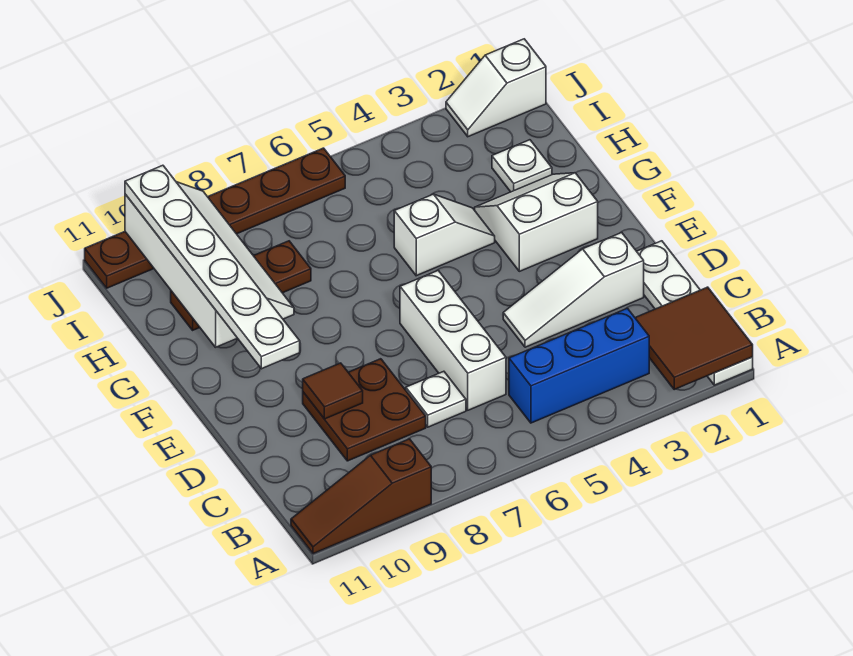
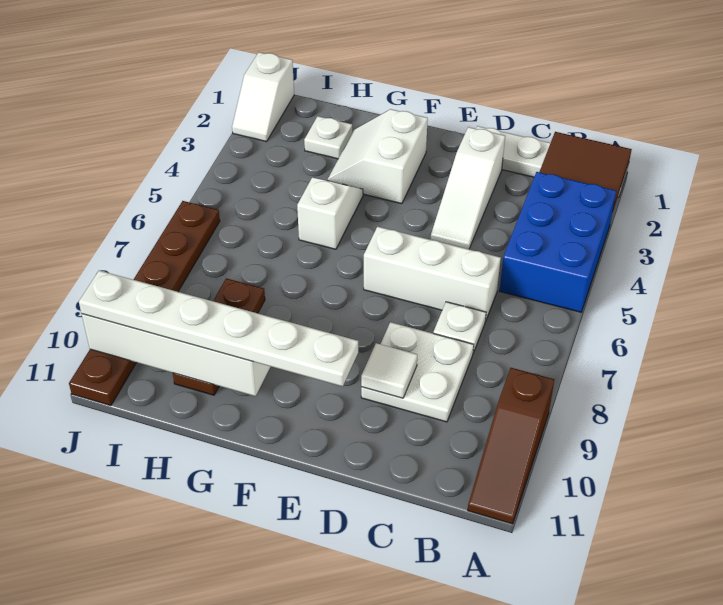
blue 1x3 brick [509,308,649,423] -> blue 2x3 brick [500,172,616,312]
brown 2x2 plate [303,359,426,461] -> white 2x2 plate [361,322,474,422]
brown 1x1 tile [303,363,363,419] -> white 1x1 tile [361,343,417,398]

